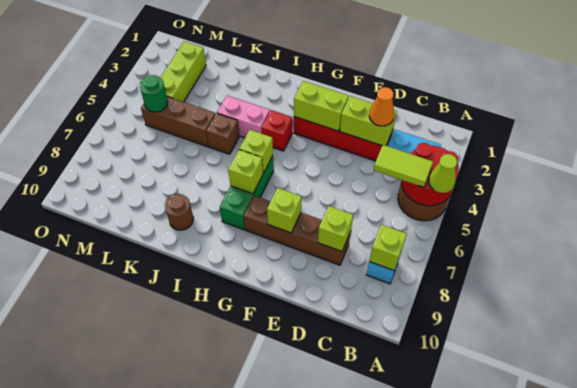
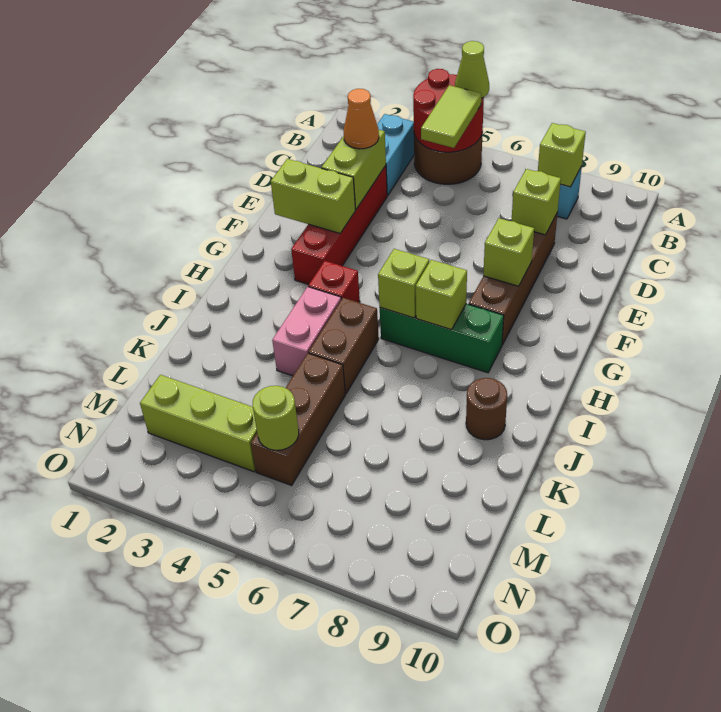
lime 1x2 brick [294,81,349,131] -> lime 1x2 brick turned to [271,159,356,233]
brown 1x1 brick [206,113,239,154] -> brown 1x2 brick [309,298,379,394]
green 1x1 round brick [140,75,168,112] -> lime 1x1 round brick [253,386,299,450]

